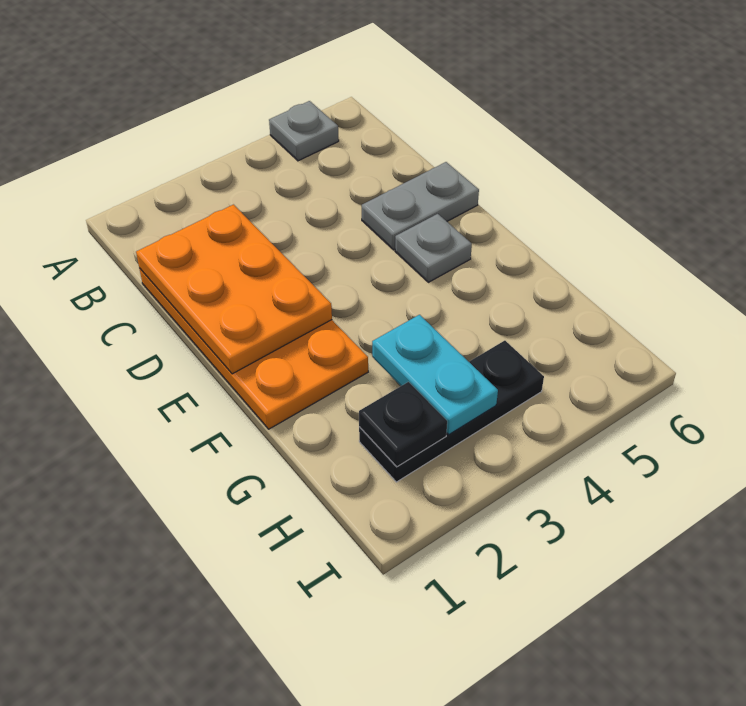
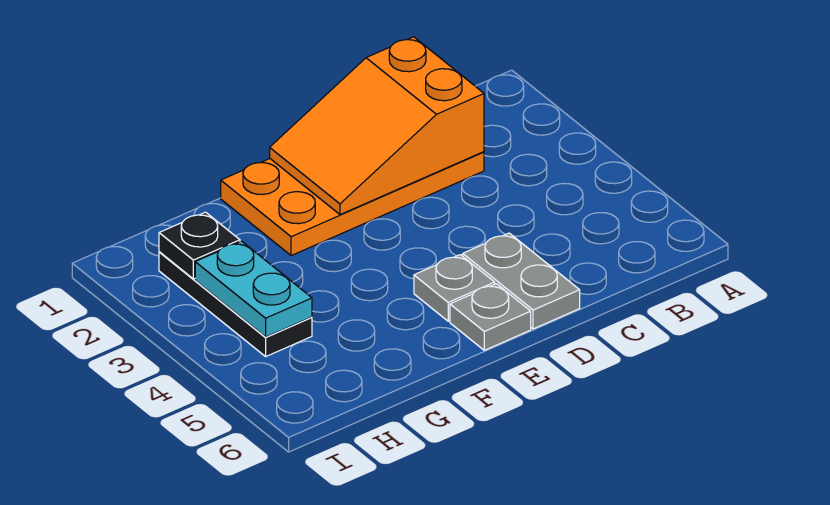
grey 1x1 plate [269,101,339,161] -> grey 1x1 plate moved to [450,284,531,350]
orange 2x3 plate [136,205,332,374] -> orange 2x3 slope [270,37,484,215]
cyan 1x2 plate [372,315,498,435] -> cyan 1x2 plate turned to [195,241,312,337]

